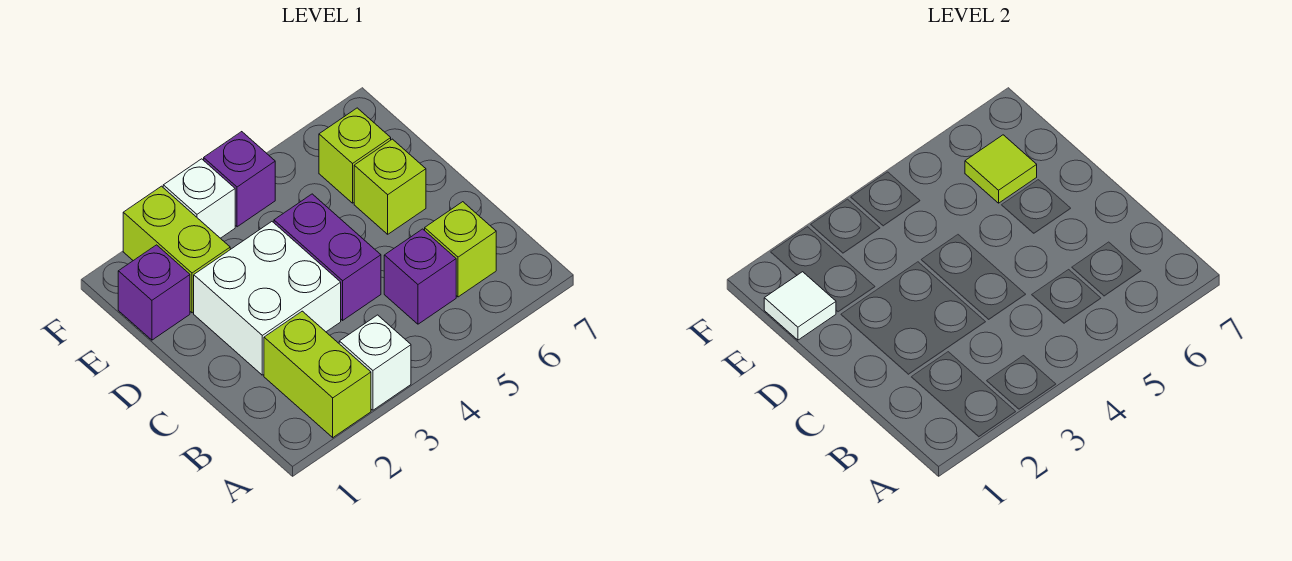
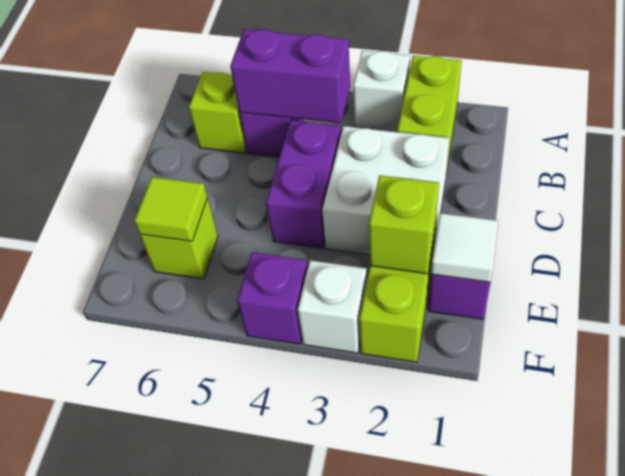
none -> purple 1x2 brick [230,29,350,123]
lime 1x1 brick [354,139,426,234] -> lime 1x1 brick moved to [369,175,439,274]

